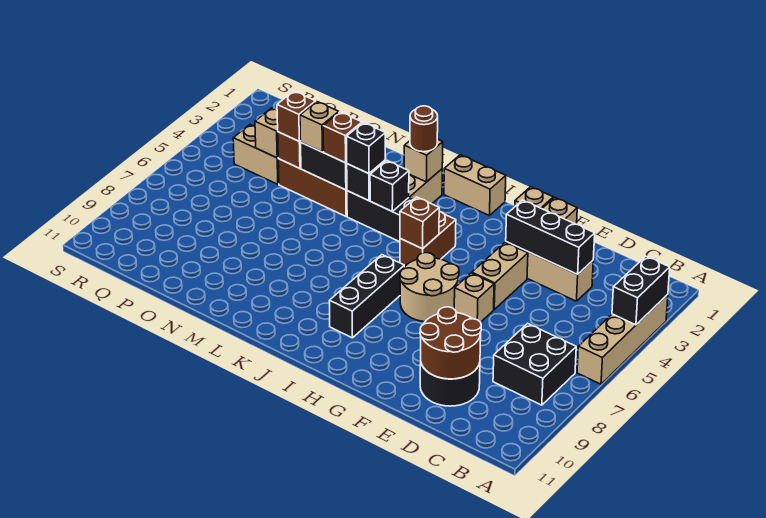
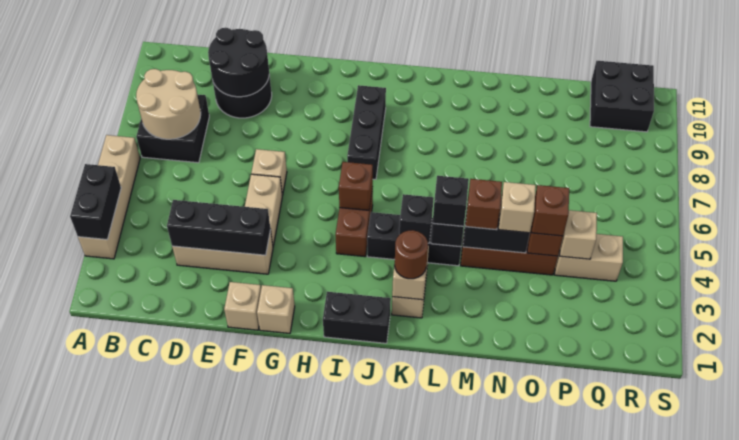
brown 2x2 round brick [420,307,481,379] -> black 2x2 round brick [208,28,269,97]
tan 2x2 round brick [400,253,459,322] -> tan 2x2 round brick moved to [136,69,201,139]
tan 1x2 brick [444,155,506,216] -> black 1x2 brick [323,292,391,343]
none -> black 2x2 brick [590,61,654,132]

